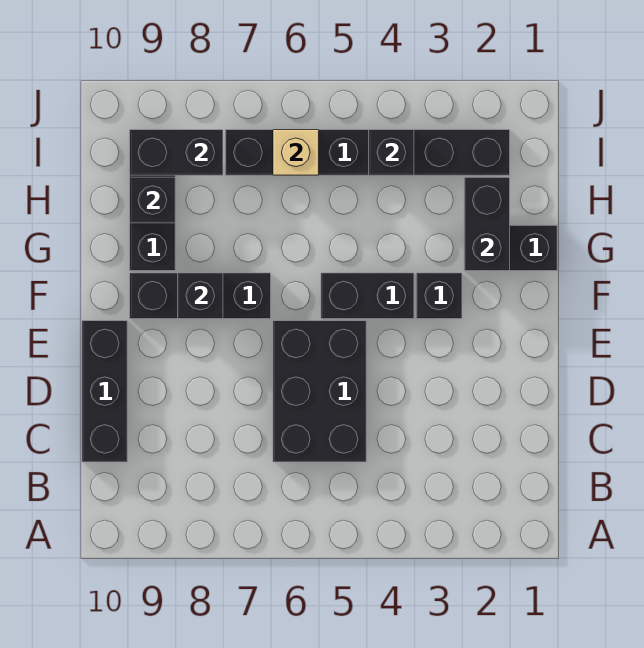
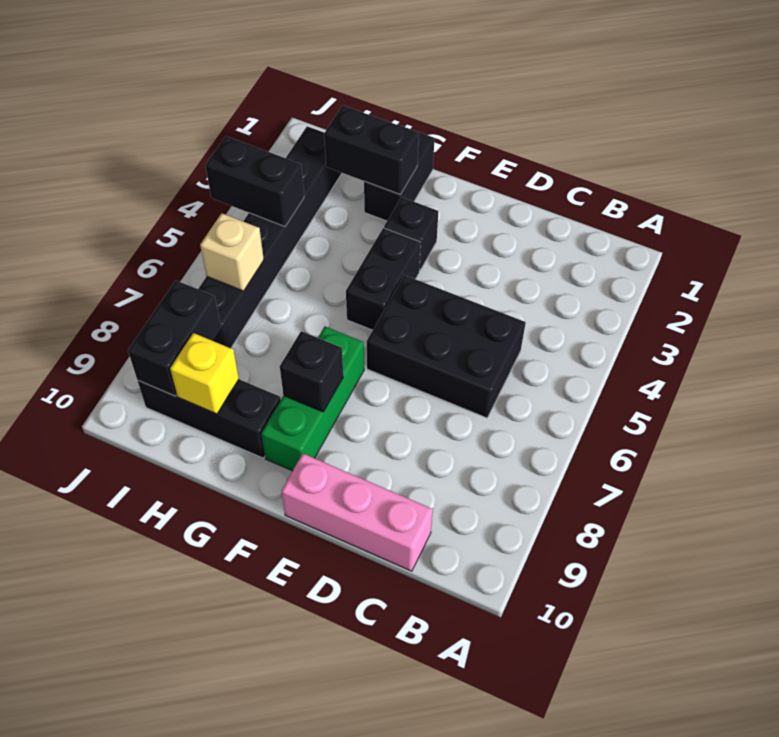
black 1x3 brick [82,321,127,462] -> pink 1x3 brick [281,454,433,571]
black 1x3 brick [130,273,271,319] -> green 1x3 brick [261,327,364,471]
black 1x1 brick [130,177,175,223] -> yellow 1x1 brick [170,333,239,414]
black 1x1 brick [369,130,414,175] -> black 1x2 brick [205,136,304,226]

